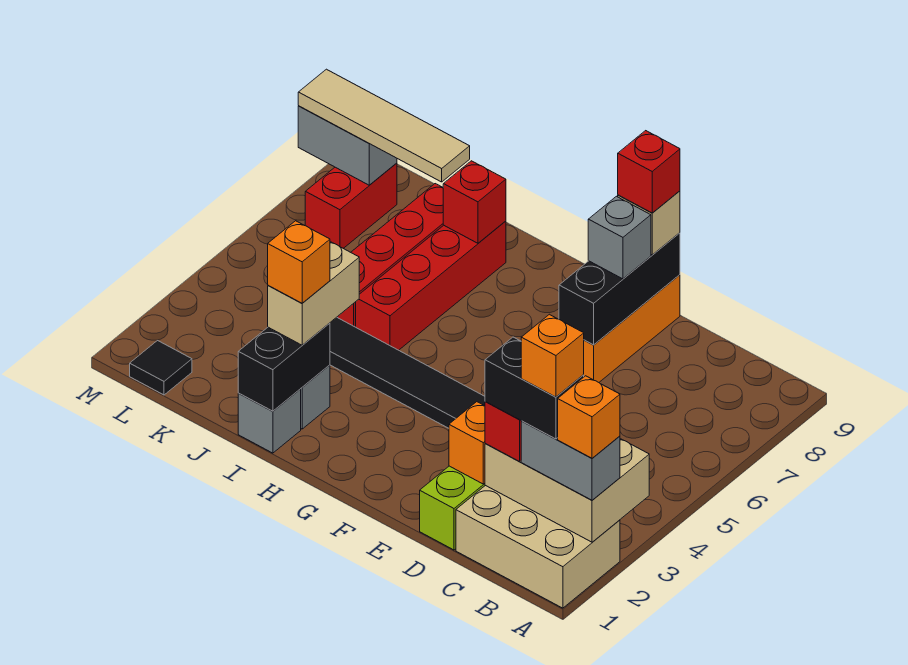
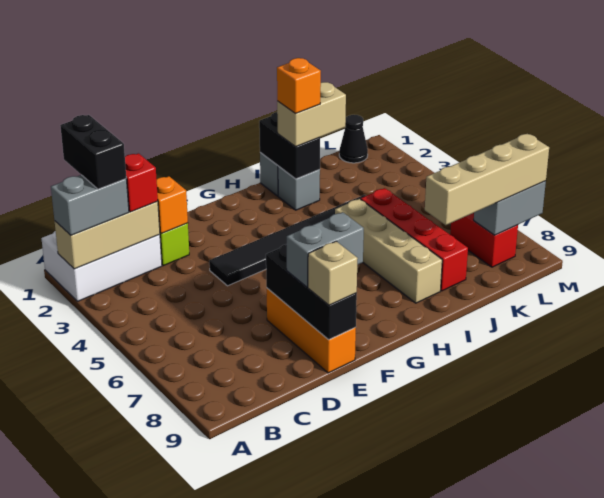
tan 2x3 brick [456,485,620,608] -> white 2x3 brick [41,231,162,301]
tan 2x3 brick [485,439,649,542] -> tan 1x3 brick [55,201,160,269]
orange 1x1 brick [558,376,620,458] -> none
black 1x2 brick [485,337,584,439] -> black 1x2 brick turned to [60,115,126,189]
orange 1x1 brick [521,314,584,397] -> none
grey 1x1 brick [588,196,651,279] -> grey 1x2 brick [287,212,364,287]
red 1x1 brick [618,131,680,213] -> none
tan 1x2 brick [268,242,359,345] -> tan 1x2 brick turned to [277,82,346,147]
red 1x4 brick [356,221,506,350] -> tan 1x4 brick [335,199,442,303]
red 1x1 brick [443,161,506,243] -> none
tan 1x4 tile [298,69,470,182] -> tan 1x4 brick [425,134,549,225]
black 1x1 tile [130,341,192,395] -> black 1x1 cone [339,115,368,163]

